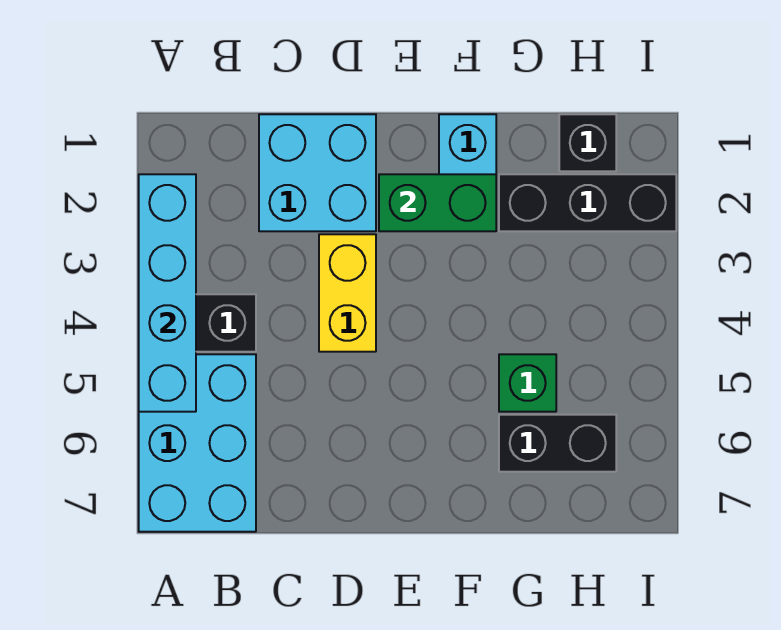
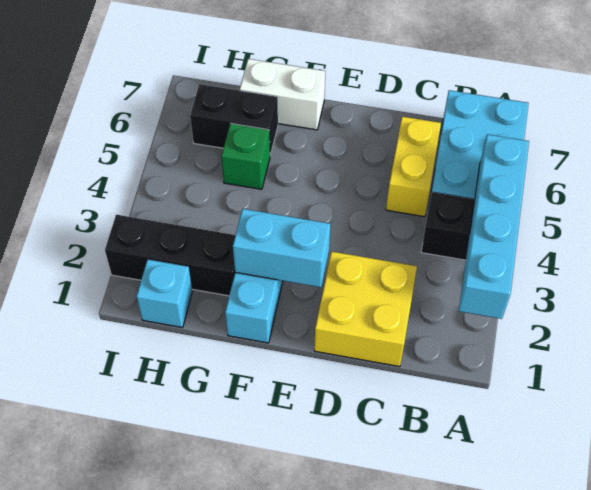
cyan 2x2 brick [259,114,376,231] -> yellow 2x2 brick [314,251,417,367]
yellow 1x2 brick [319,234,376,352] -> yellow 1x2 brick moved to [386,117,441,217]
green 1x2 brick [379,174,496,231] -> cyan 1x2 brick [233,209,330,287]
none -> white 1x2 brick [240,59,325,130]
black 1x1 brick [559,114,616,171] -> cyan 1x1 brick [136,260,193,328]

